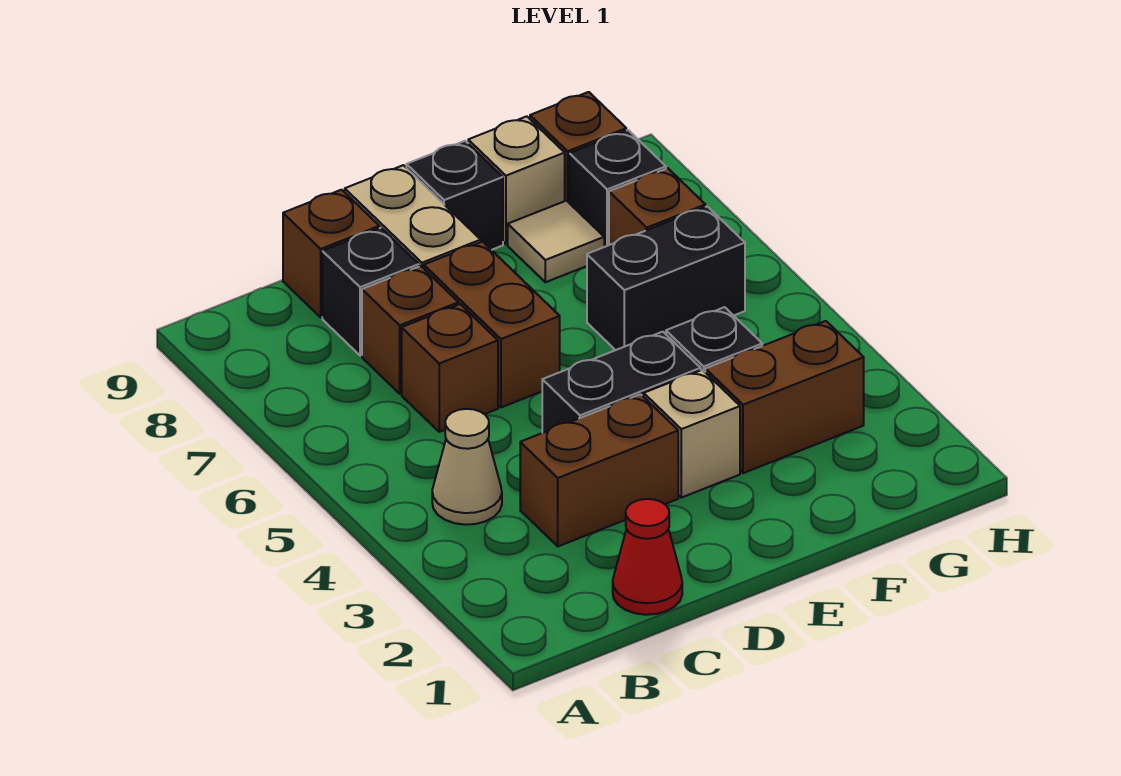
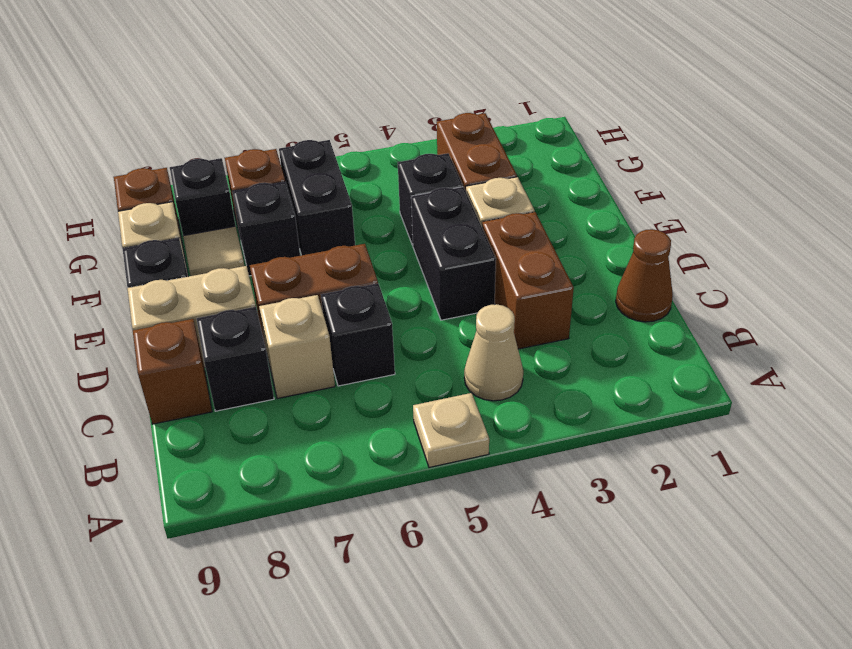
none -> tan 1x1 plate [413,393,489,467]
red 1x1 cone [613,499,682,615] -> brown 1x1 cone [616,229,673,322]
brown 1x1 brick [402,304,498,432] -> black 1x1 brick [321,283,395,386]
brown 1x1 brick [362,266,458,394] -> tan 1x1 brick [259,295,335,399]
none -> black 1x1 brick [232,182,300,276]

